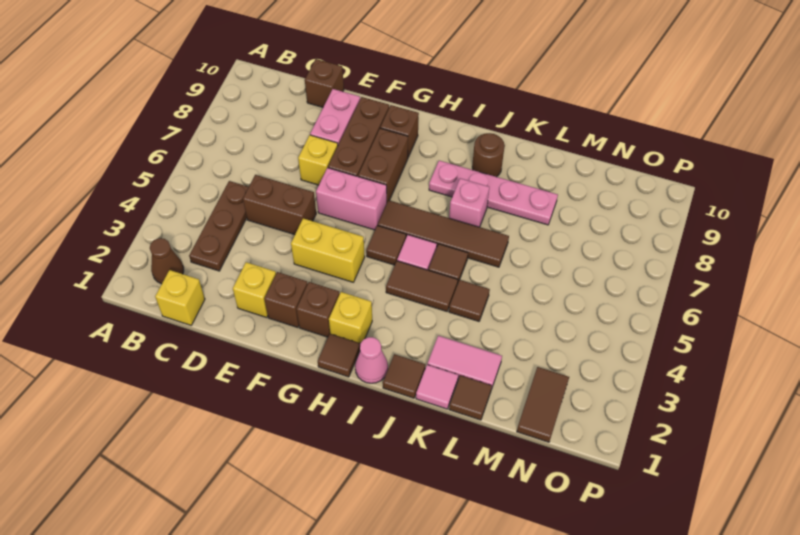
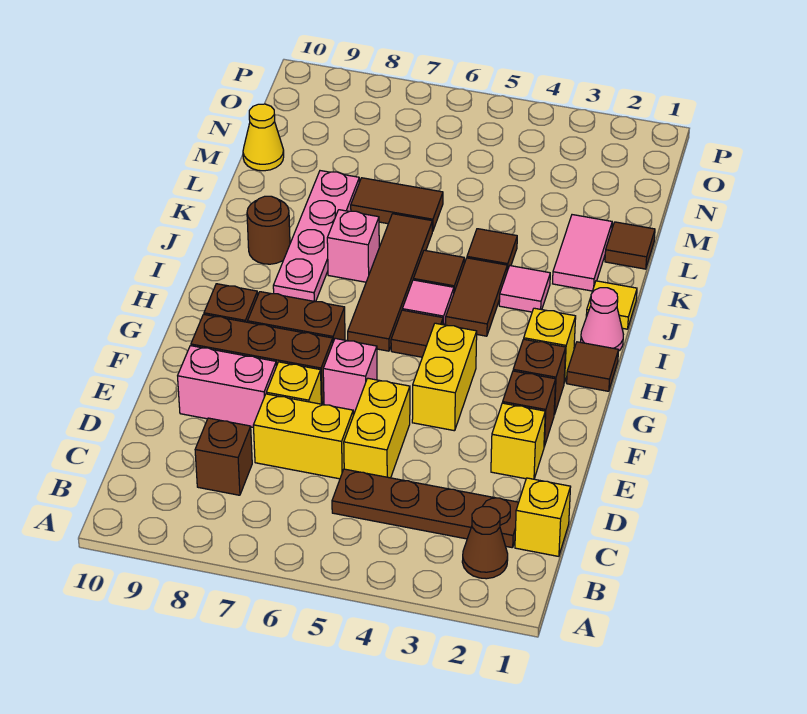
brown 1x3 plate [189,181,249,271] -> brown 1x4 plate [332,469,519,548]
brown 1x2 brick [243,175,316,235] -> yellow 1x2 brick [344,378,410,478]
none -> yellow 1x2 brick [253,394,353,479]
brown 1x1 brick [305,59,344,107] -> brown 1x1 brick moved to [195,418,252,495]
pink 1x2 brick [316,168,387,230] -> pink 1x1 brick [323,338,377,412]
brown 1x1 tile [383,354,425,398] -> yellow 1x1 tile [586,281,637,329]
pink 1x1 tile [416,365,458,409] -> pink 1x1 tile moved to [499,266,550,312]
none -> yellow 1x1 cone [243,104,284,171]
brown 1x2 tile [517,367,569,442] -> brown 1x2 tile moved to [351,178,443,232]

